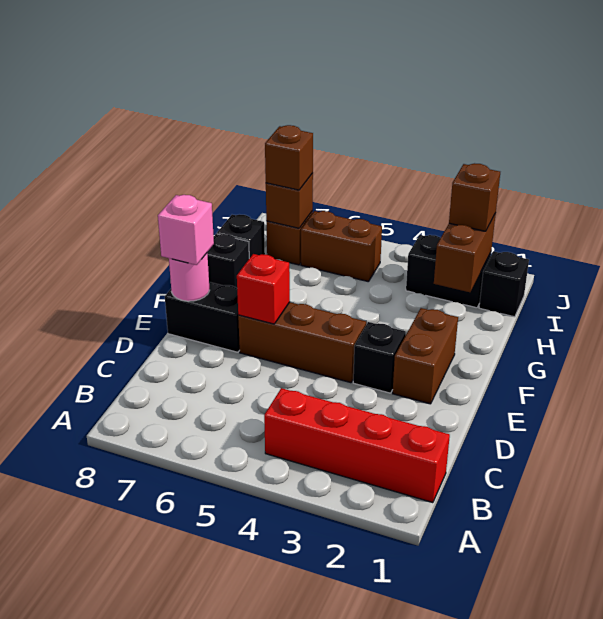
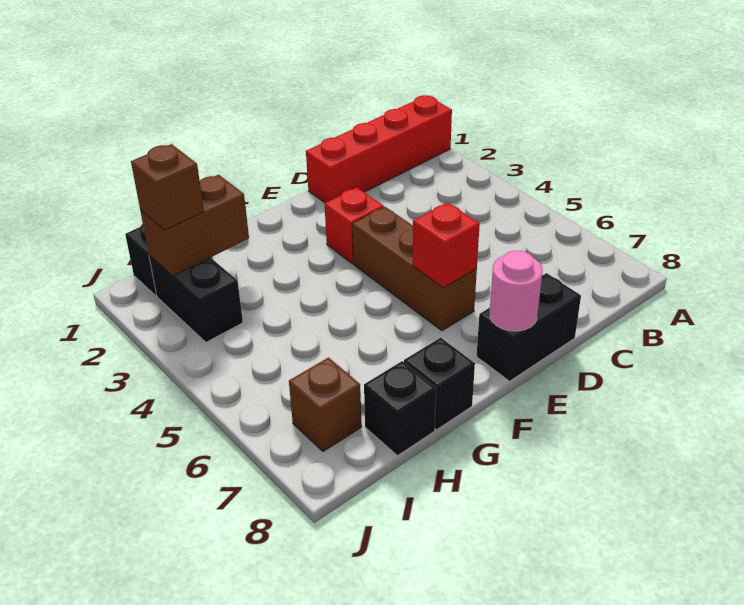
red 1x4 brick [264,388,450,503] -> red 1x4 brick turned to [306,95,452,203]
brown 1x2 brick [393,308,458,404] -> none
black 1x1 brick [353,322,406,393] -> red 1x1 brick [324,188,384,264]
black 1x2 brick [165,282,240,352] -> black 1x2 brick turned to [476,273,581,381]
pink 1x1 brick [158,195,214,265] -> none
brown 1x2 brick [301,211,382,282] -> none
brown 1x1 brick [266,173,313,228] -> none
brown 1x1 brick [265,125,313,190] -> none

